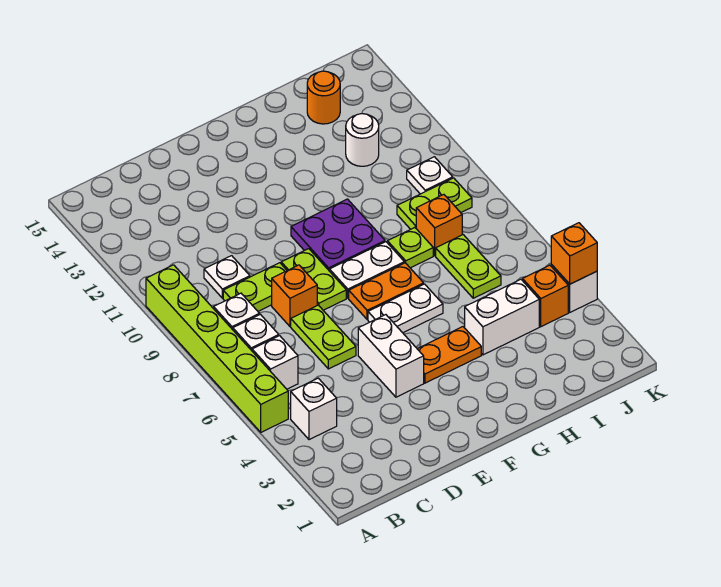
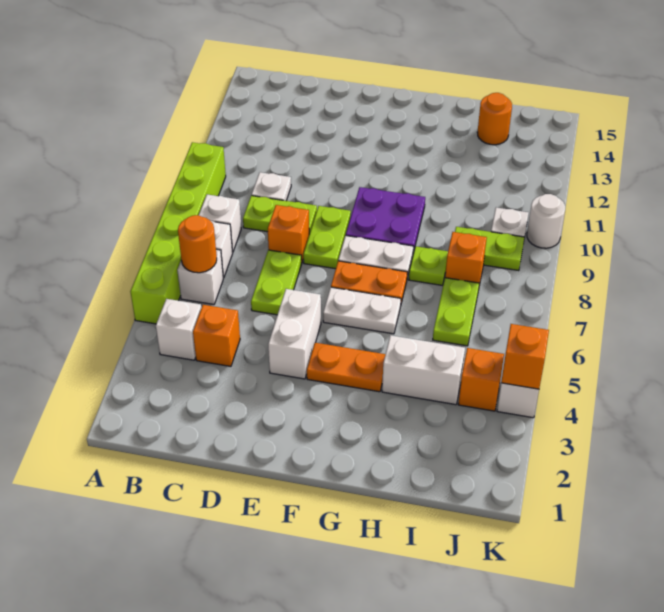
none -> orange 1x1 round brick [178,215,217,273]
none -> orange 1x1 brick [193,305,240,366]
white 1x1 round brick [346,114,379,166] -> white 1x1 round brick moved to [527,194,565,248]

